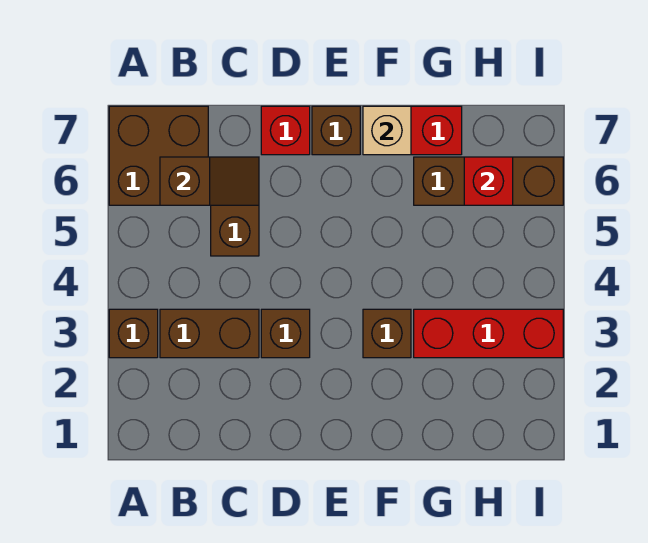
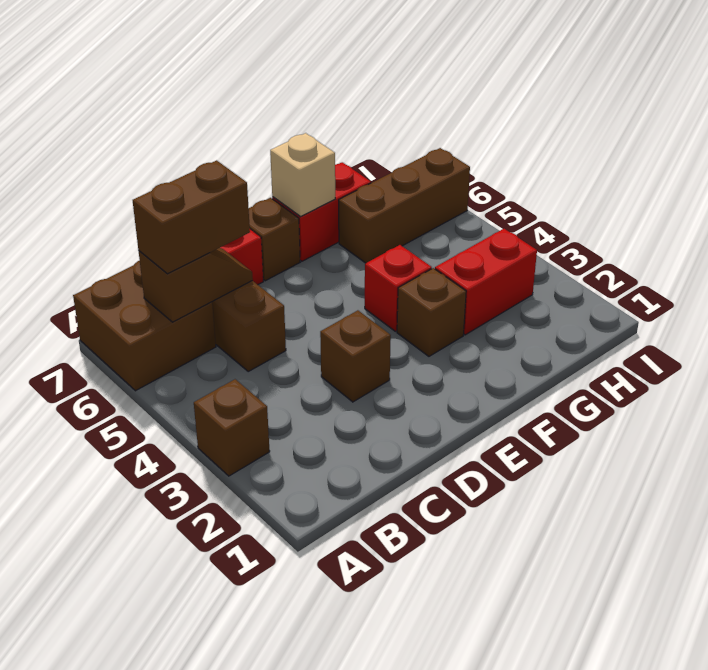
brown 1x2 brick [160,309,259,358] -> brown 1x2 brick moved to [133,160,250,274]
red 1x3 brick [414,309,563,358] -> red 1x2 brick [435,229,537,335]
red 1x1 brick [464,157,513,205] -> red 1x1 brick moved to [365,245,432,331]

